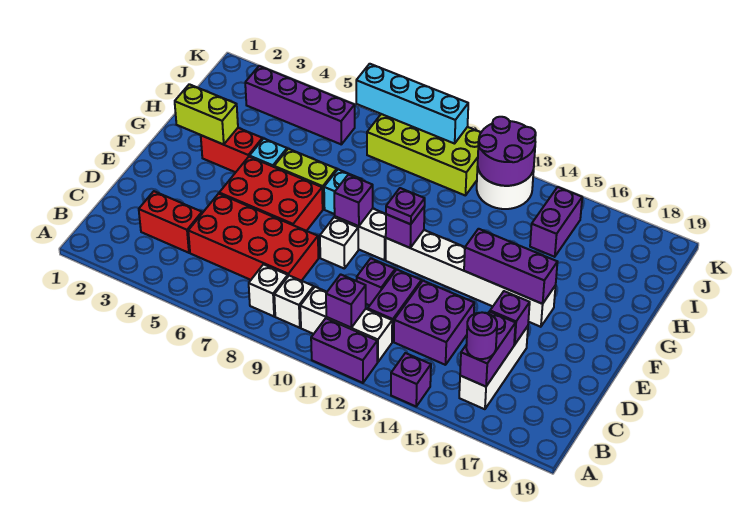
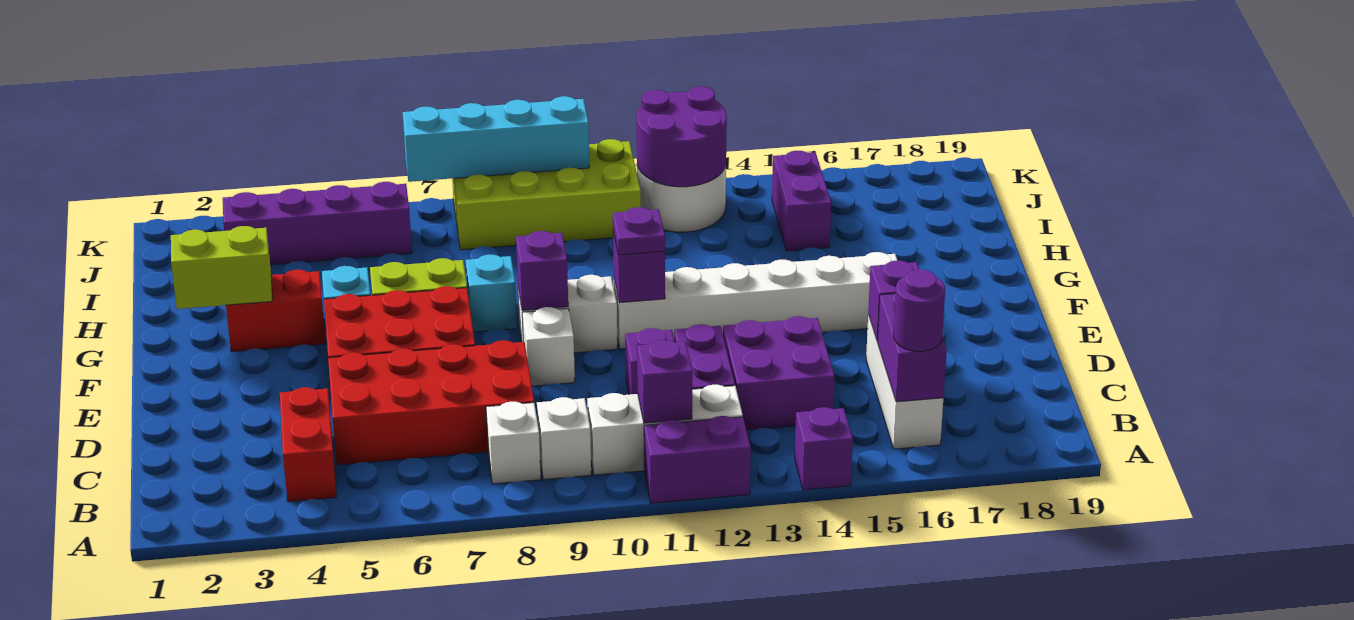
red 1x2 brick [139,191,202,253] -> red 1x2 brick turned to [280,387,336,502]
purple 1x3 brick [464,229,557,304] -> none

